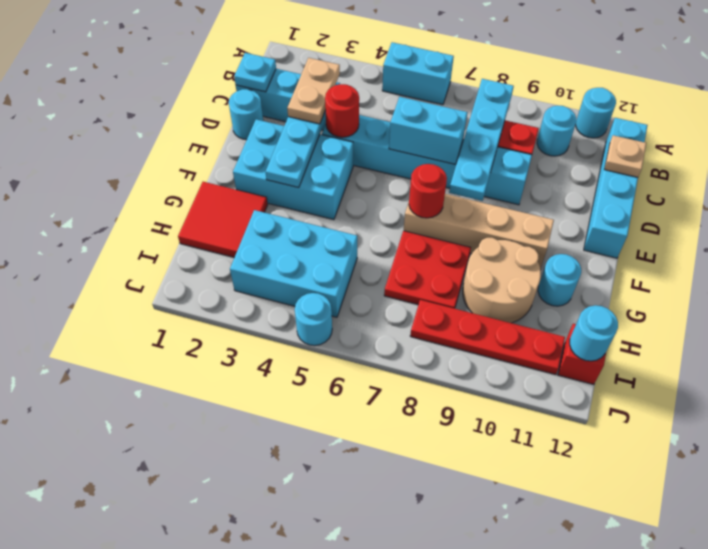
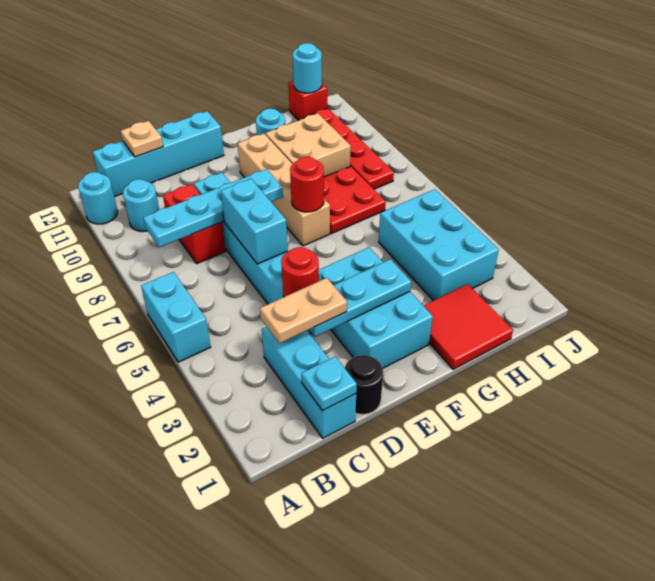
cyan 1x1 round brick [229,89,263,140] -> black 1x1 round brick [345,355,383,414]
tan 2x2 round brick [463,238,541,323] -> tan 2x2 brick [265,113,351,177]
cyan 1x1 round brick [295,293,332,346] -> none

